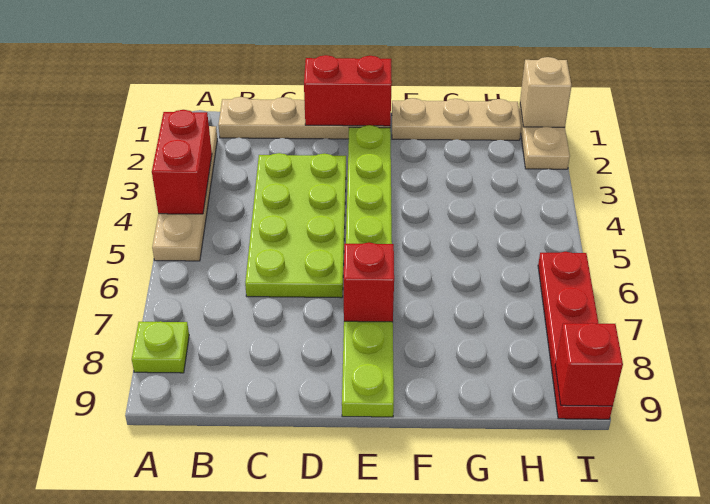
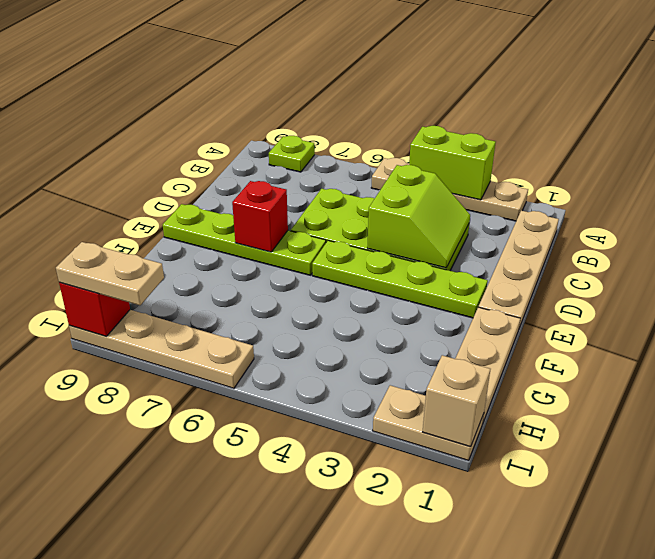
red 1x2 brick [152,110,212,214] -> lime 1x2 brick [409,126,496,200]
none -> lime 2x2 slope [367,165,470,268]
red 1x2 brick [304,55,392,126] -> none
red 1x4 plate [538,252,613,419] -> tan 1x4 plate [69,310,254,388]
none -> tan 1x2 plate [56,242,164,305]

